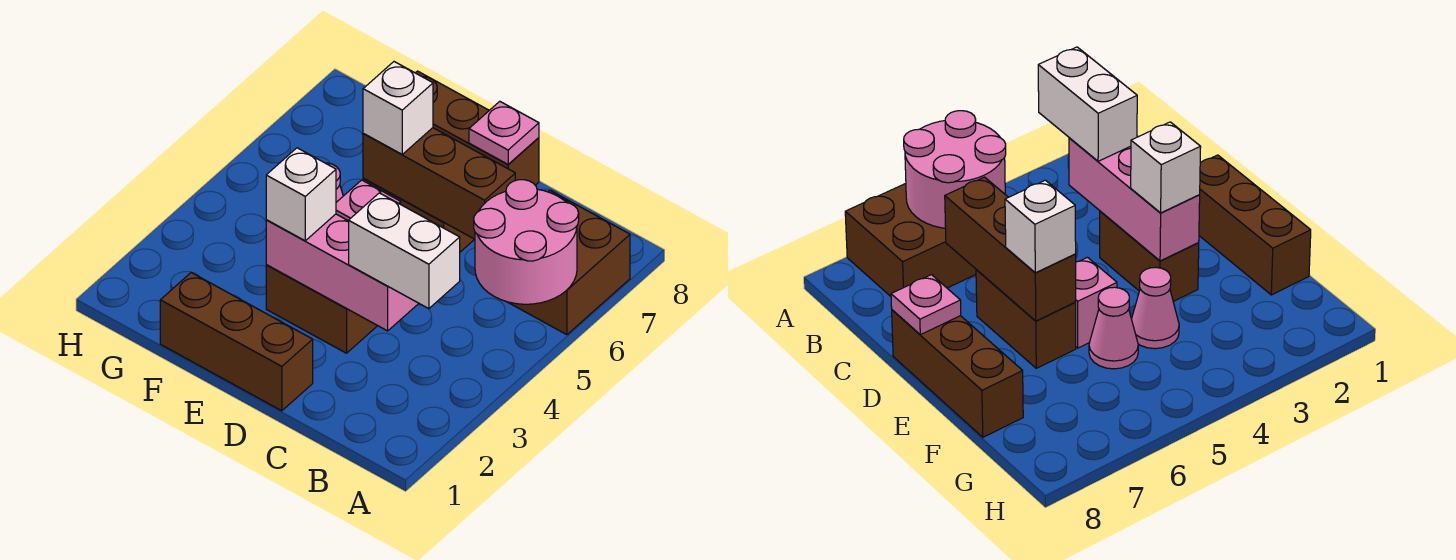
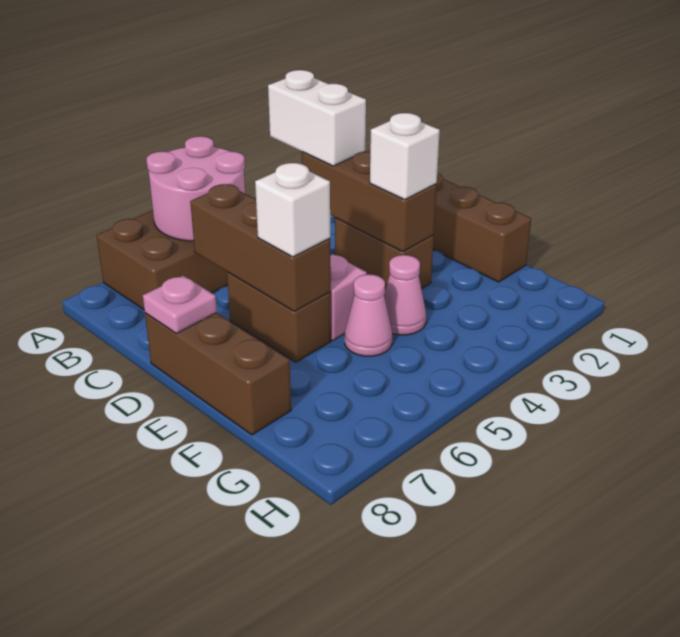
pink 1x3 brick [266,214,418,331] -> brown 1x3 brick [302,152,437,252]

